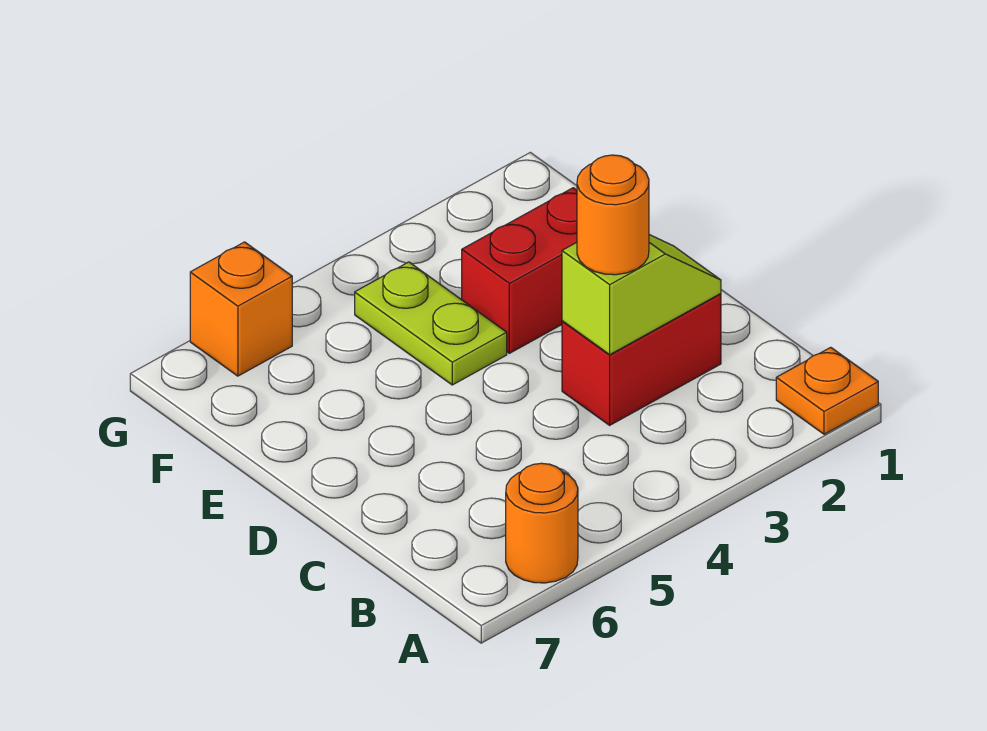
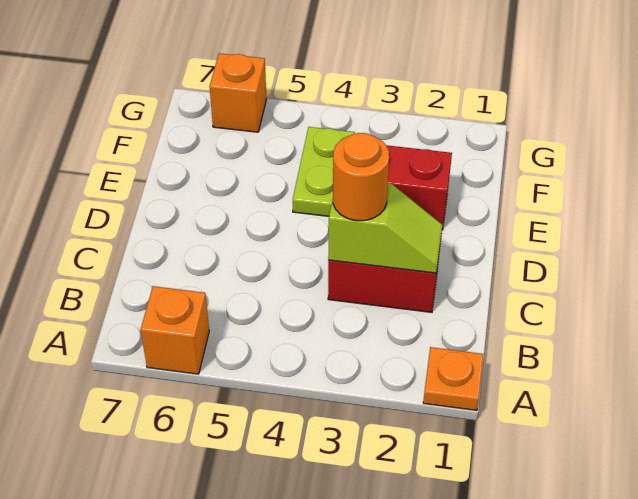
orange 1x1 round brick [506,463,578,583] -> orange 1x1 brick [141,286,209,374]

